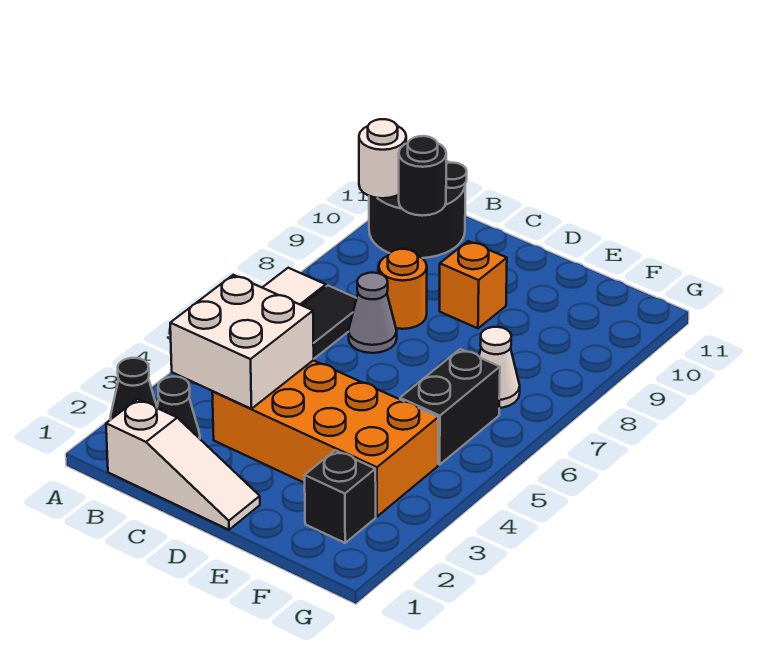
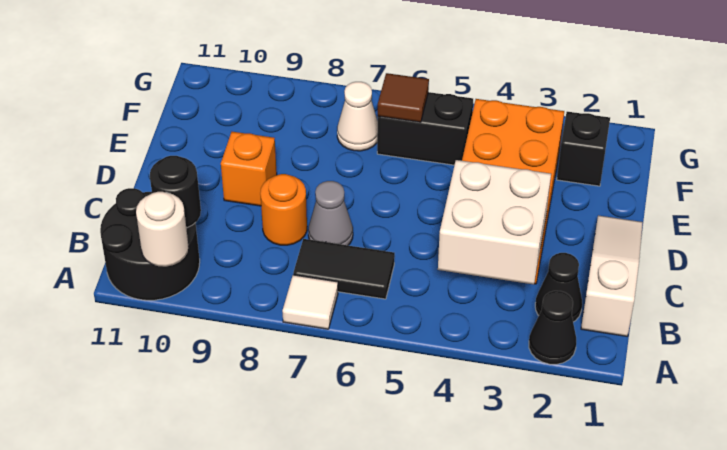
none -> brown 1x1 tile [378,73,429,122]

